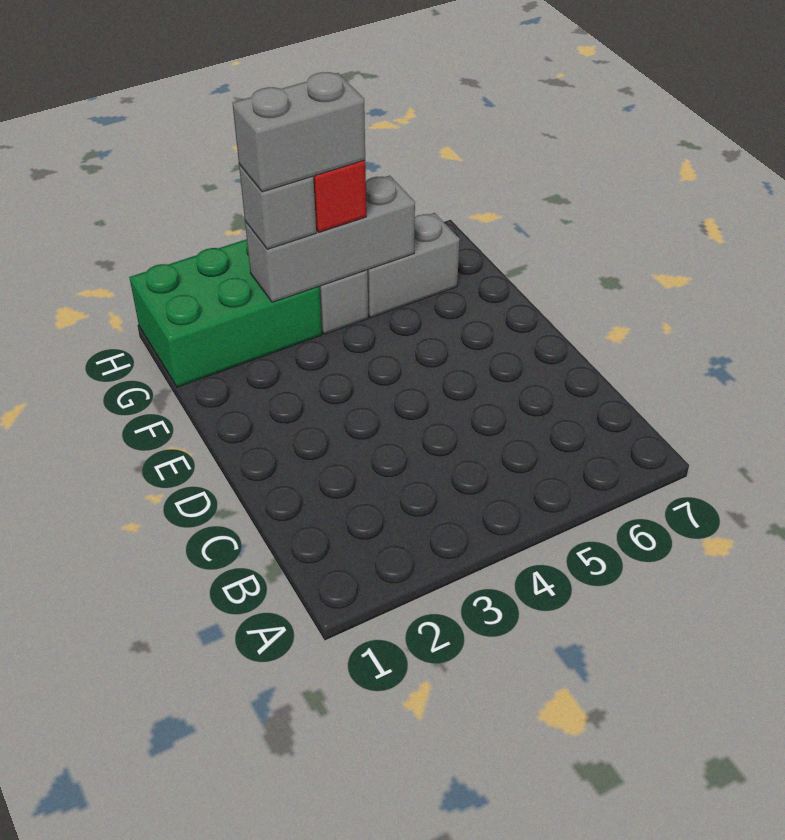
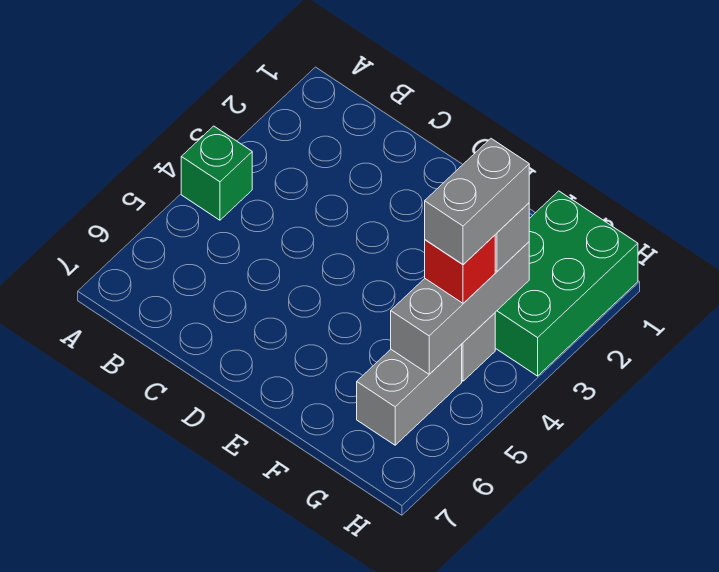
none -> green 1x1 brick [181,126,252,220]

